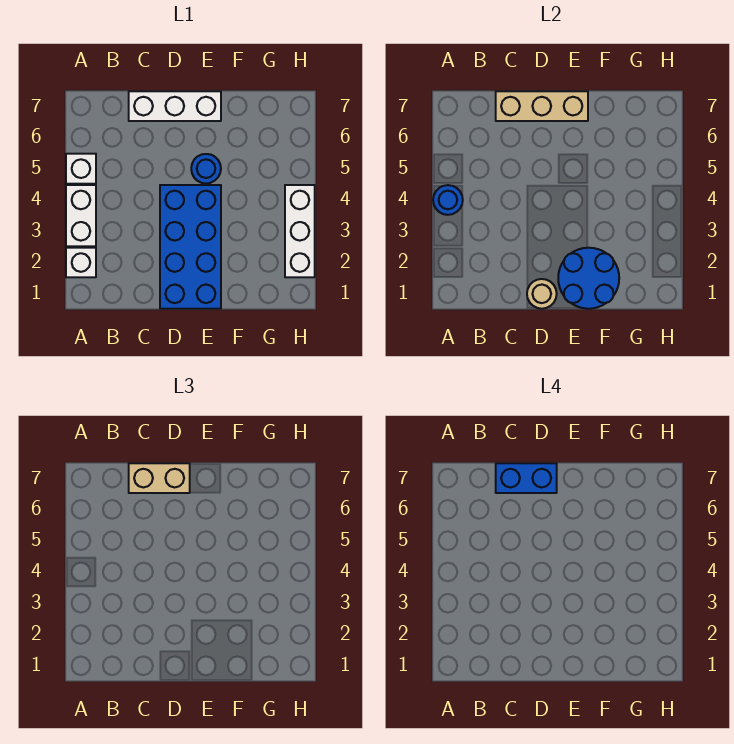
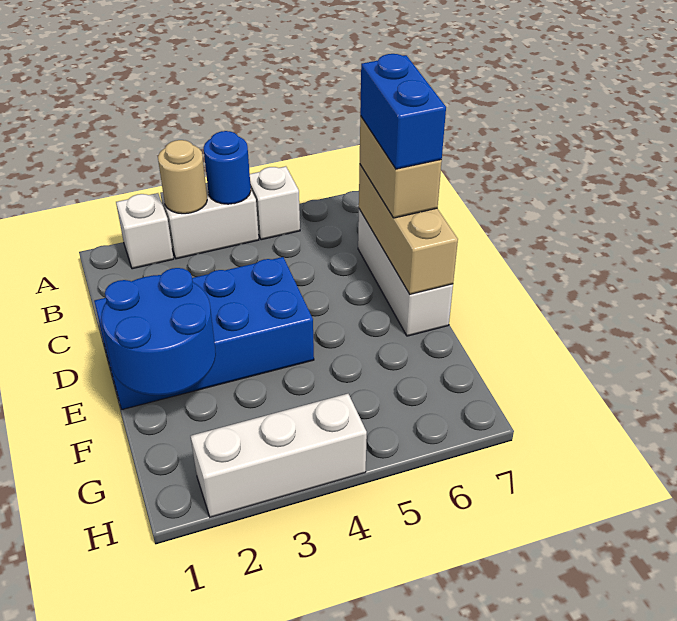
tan 1x1 round brick [527,279,557,309] -> tan 1x1 round brick moved to [158,140,207,214]
blue 1x1 round brick [191,154,221,184] -> none

